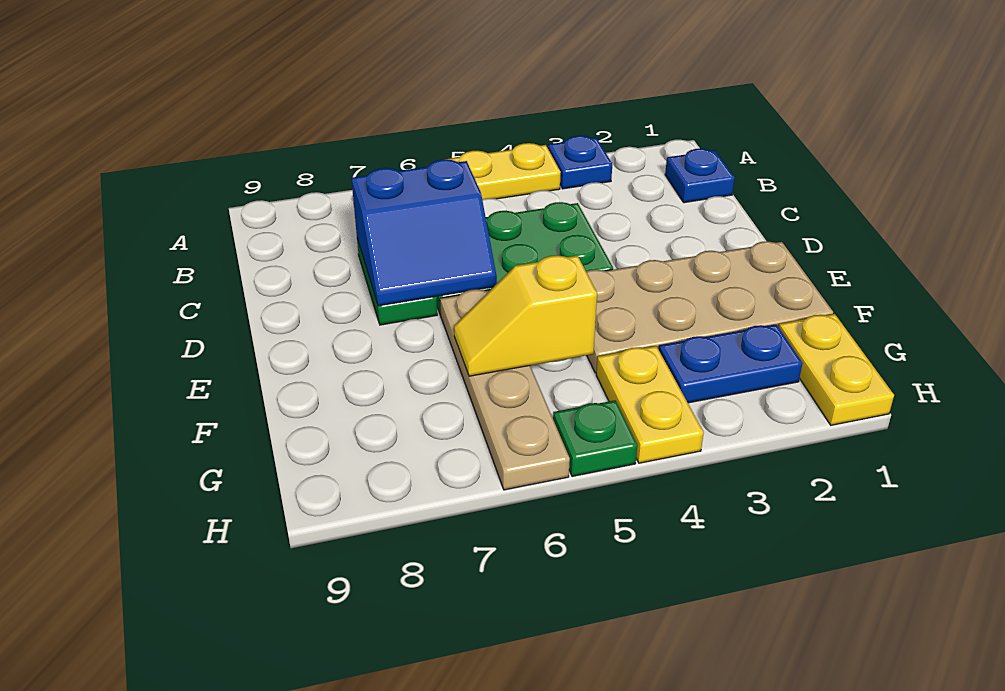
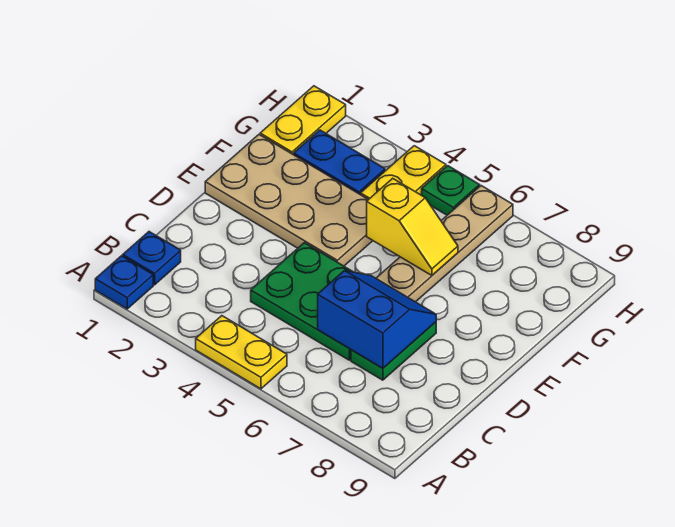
blue 1x1 plate [548,136,612,189] -> blue 1x1 plate moved to [95,256,153,309]

